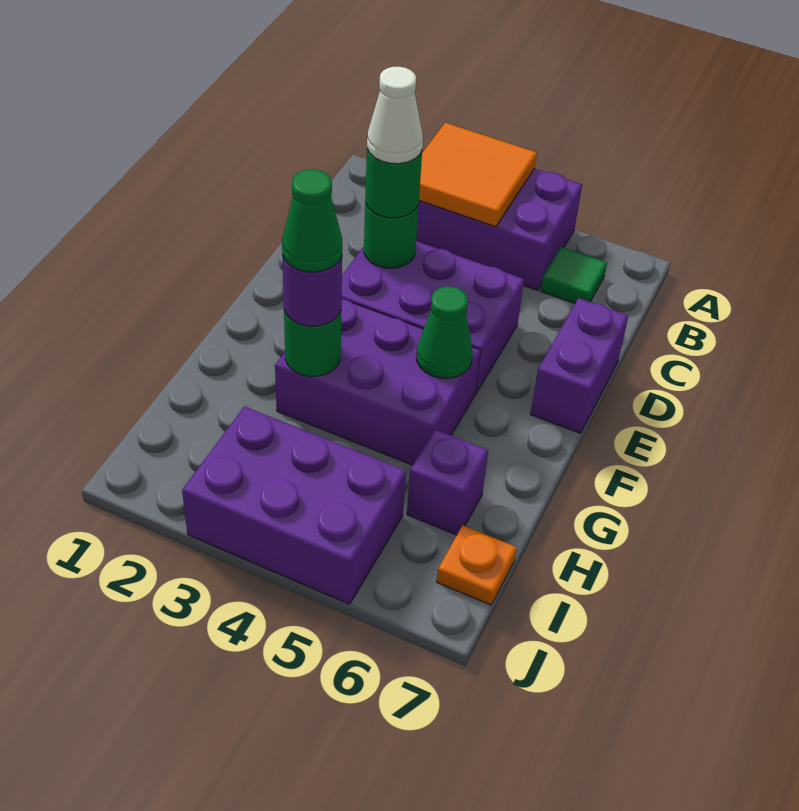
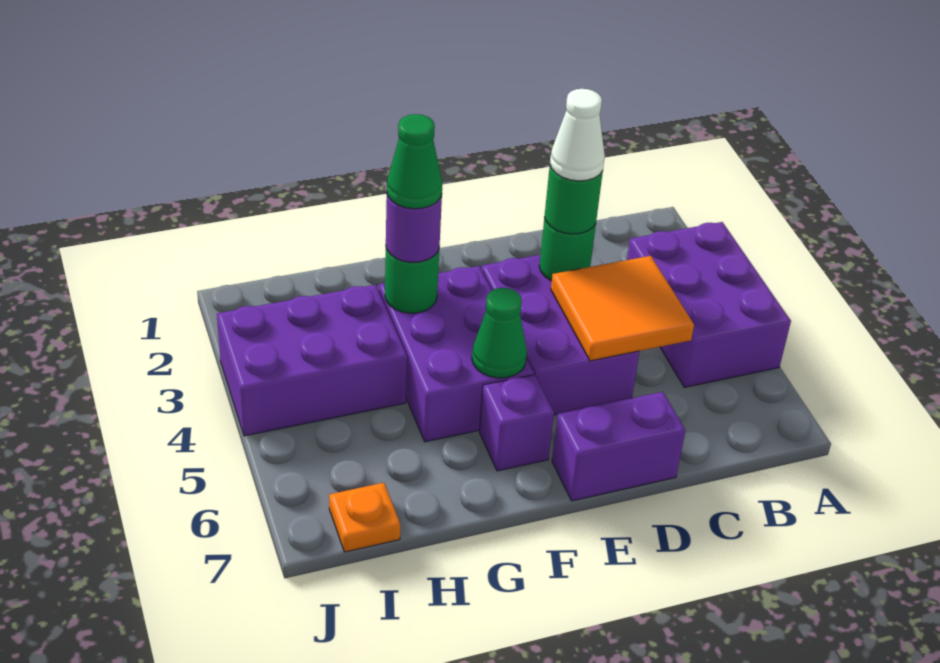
orange 2x2 tile [419,123,537,227] -> orange 2x2 tile moved to [551,256,694,361]
green 1x1 tile [541,247,607,303] -> none
purple 1x1 brick [407,430,488,535] -> purple 1x1 brick moved to [479,375,554,471]
purple 2x3 brick [182,406,406,604] -> purple 2x3 brick turned to [217,285,407,436]

